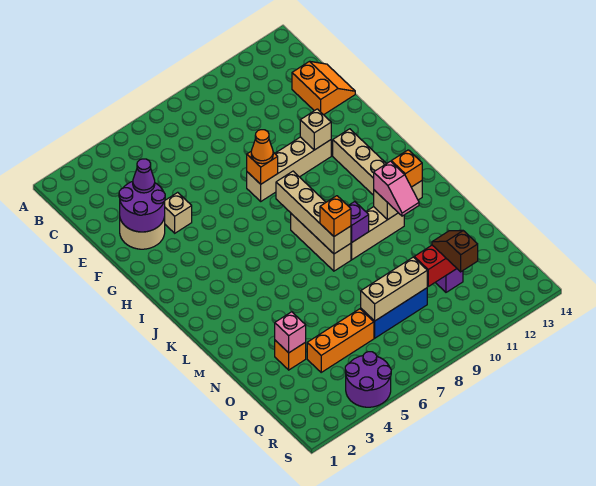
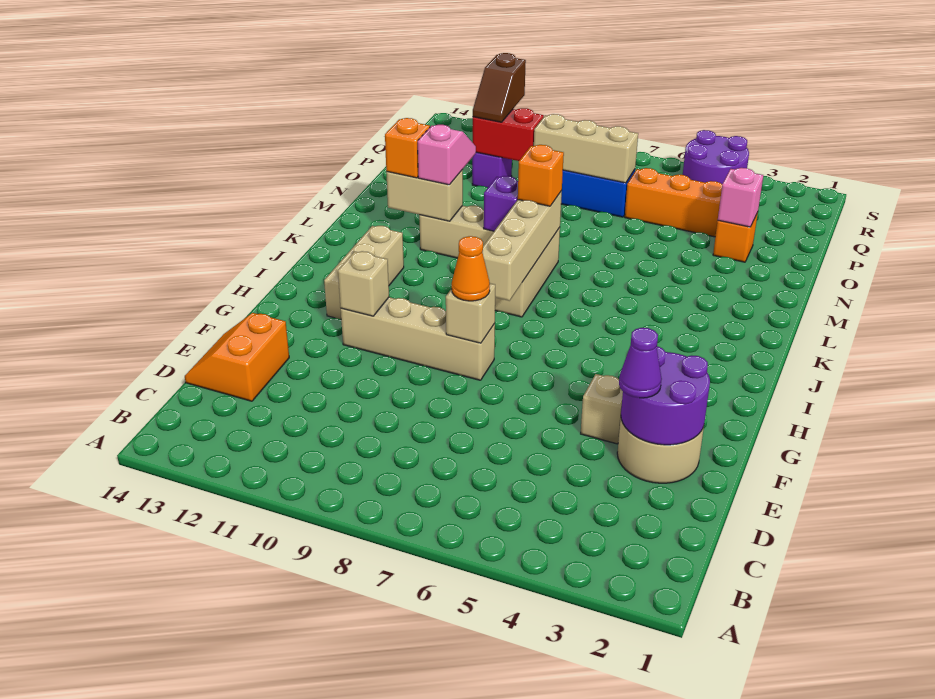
orange 1x1 brick [247,152,278,184] -> tan 1x1 brick [446,283,495,343]

